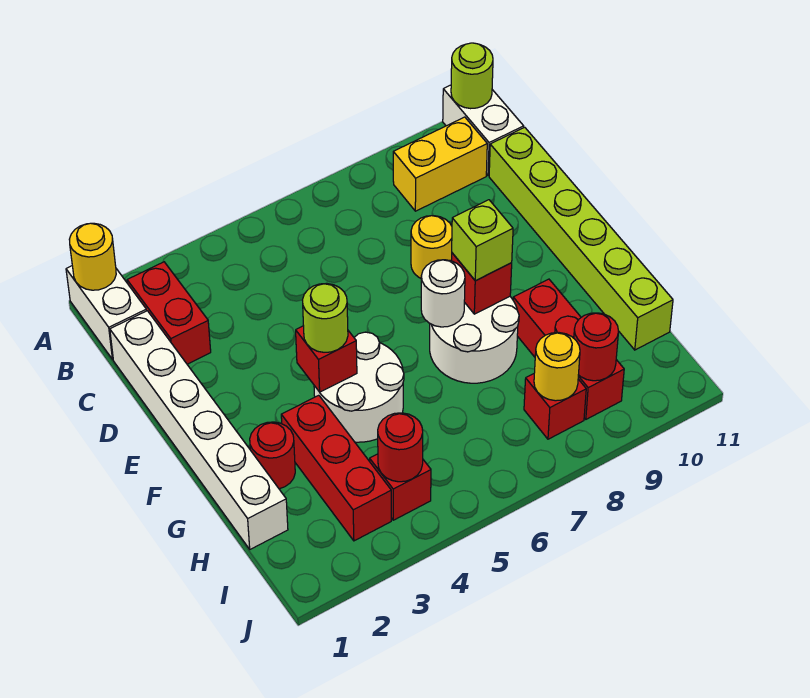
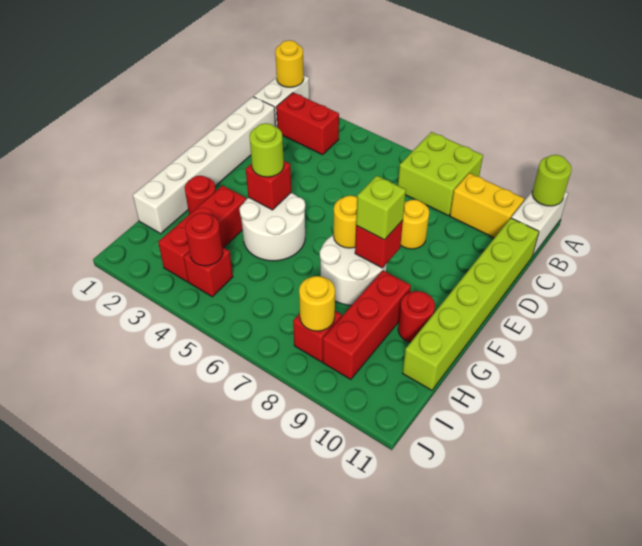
none -> lime 2x2 brick [398,132,483,216]
red 1x2 brick [127,262,211,364] -> red 1x2 brick turned to [276,92,339,155]
white 1x1 round brick [421,260,465,327] -> yellow 1x1 round brick [334,195,357,248]
red 1x1 round brick [574,313,619,381] -> red 1x1 round brick moved to [398,291,435,343]

